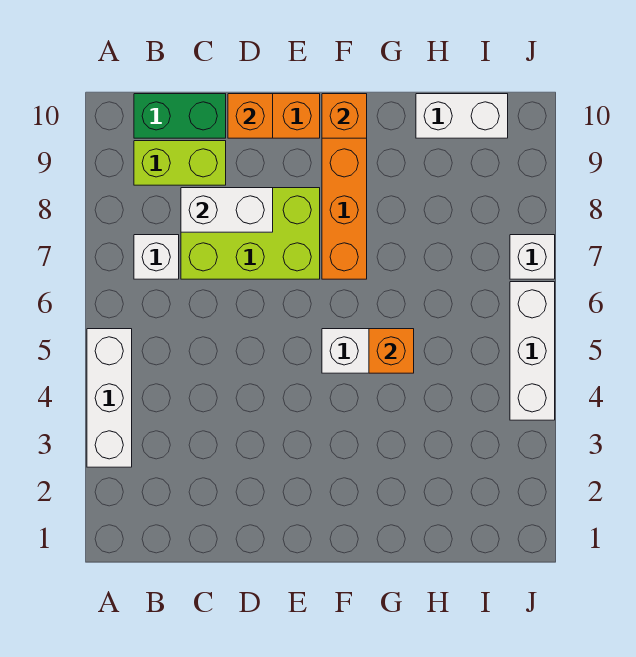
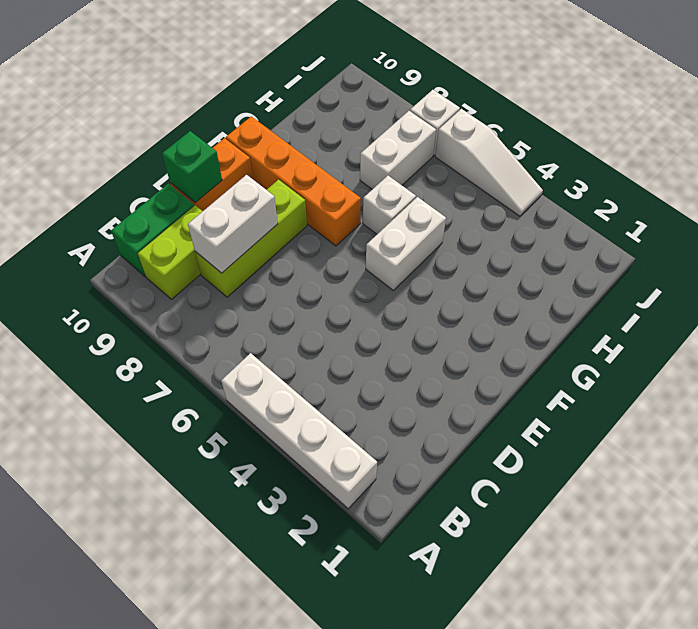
white 1x3 brick [87,329,132,467] -> white 1x4 brick [221,353,377,509]
white 1x1 brick [134,235,179,279] -> white 1x1 brick moved to [363,176,416,234]
lime 2x3 brick [181,188,320,279] -> lime 1x3 brick [195,180,307,297]
orange 1x1 brick [228,94,273,138] -> green 1x1 brick [162,131,222,203]
orange 1x1 brick [322,94,367,138] -> none
orange 1x1 brick [369,329,414,373] -> none
white 1x2 brick [416,94,508,138] -> white 1x2 brick moved to [360,111,436,189]
white 1x3 brick [510,282,555,420] -> white 1x3 slope [435,109,543,216]

